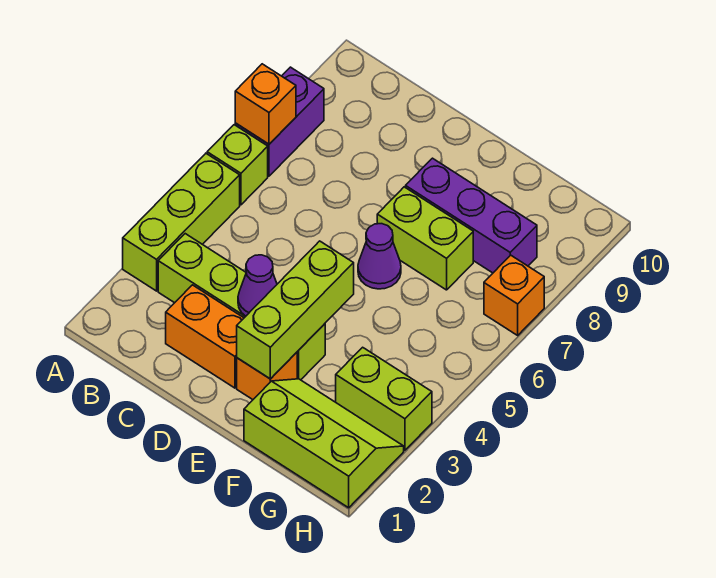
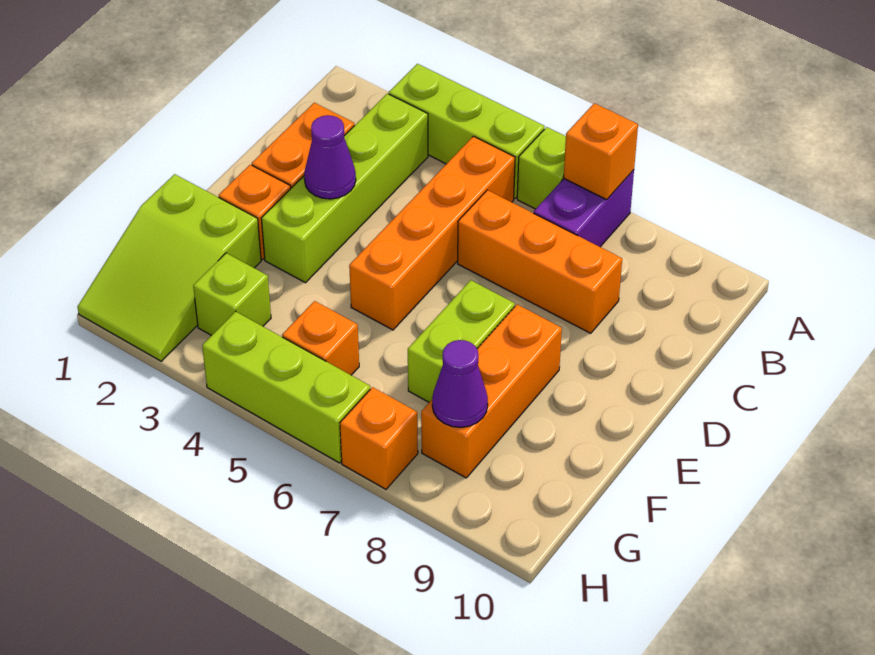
purple 1x2 brick [235,67,324,176] -> purple 1x2 brick turned to [534,170,634,247]
none -> orange 1x4 brick [349,136,515,330]
none -> orange 1x3 brick [458,190,622,333]
lime 1x3 brick [237,241,354,379] -> lime 1x3 brick moved to [202,311,370,463]
purple 1x1 cone [358,224,401,289] -> purple 1x1 cone moved to [432,340,488,427]
purple 1x3 brick [406,158,537,273] -> orange 1x3 brick [421,304,562,478]
lime 2x3 slope [244,379,404,508] -> lime 2x3 slope turned to [77,174,261,361]
lime 1x2 brick [336,347,432,450] -> lime 1x1 brick [193,253,271,336]
none -> orange 1x1 brick [282,301,359,375]

